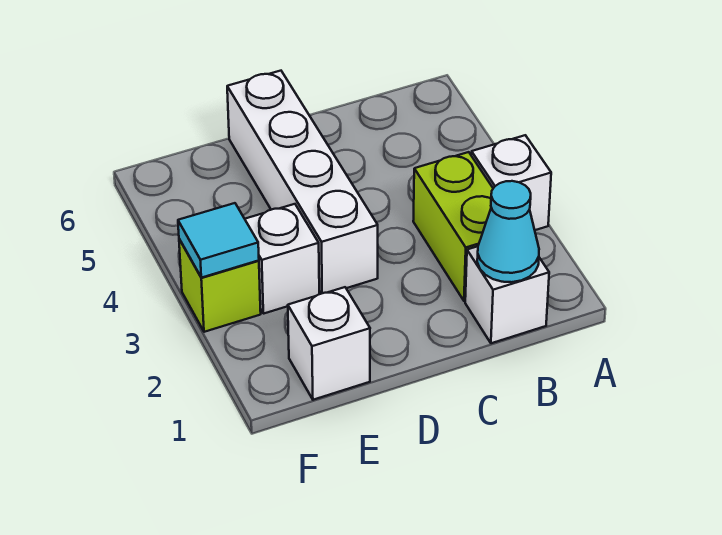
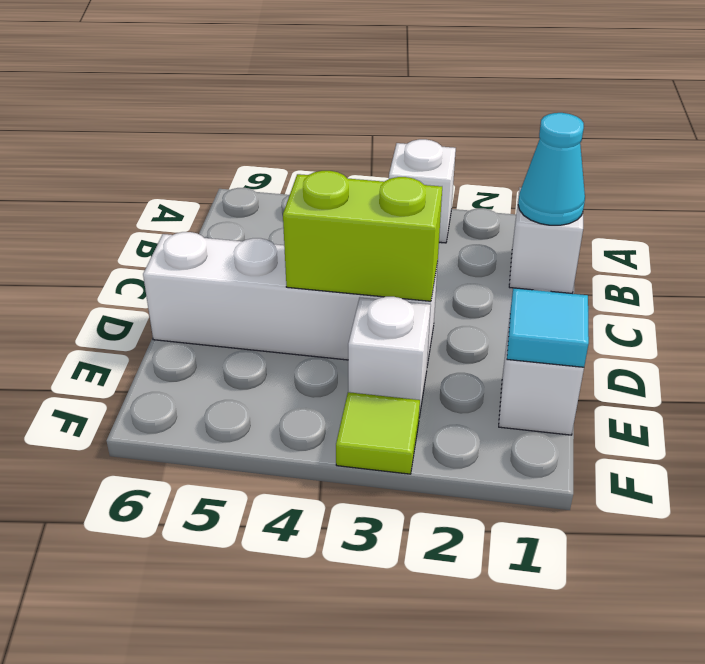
lime 1x2 brick [413,152,493,301] -> lime 1x2 brick moved to [283,171,442,301]
lime 1x1 brick [179,239,261,332] -> lime 1x1 tile [336,392,420,474]
cyan 1x1 tile [178,203,259,278] -> cyan 1x1 tile moved to [507,288,589,367]

